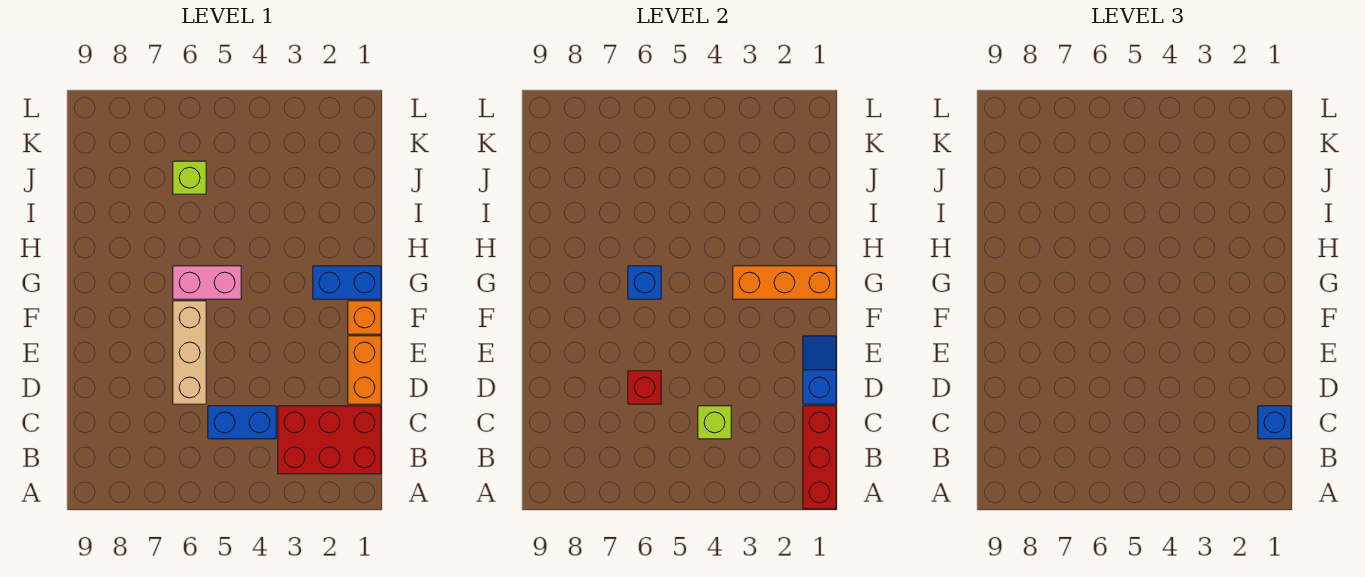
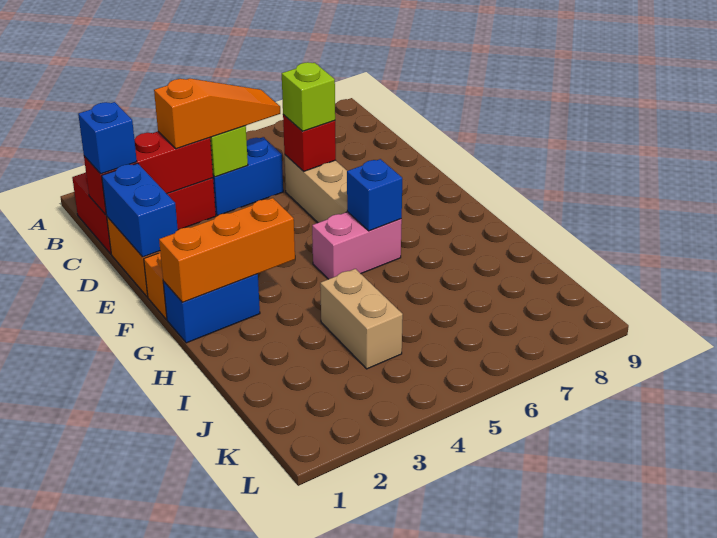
red 1x3 brick [803,406,836,509] -> red 1x3 brick turned to [84,132,213,215]
none -> orange 1x3 slope [154,79,280,149]
blue 1x2 slope [803,336,836,404] -> blue 1x2 brick [102,163,178,257]
none -> tan 1x2 brick [320,269,403,369]
lime 1x1 brick [173,161,206,194] -> lime 1x1 brick moved to [282,62,335,131]

